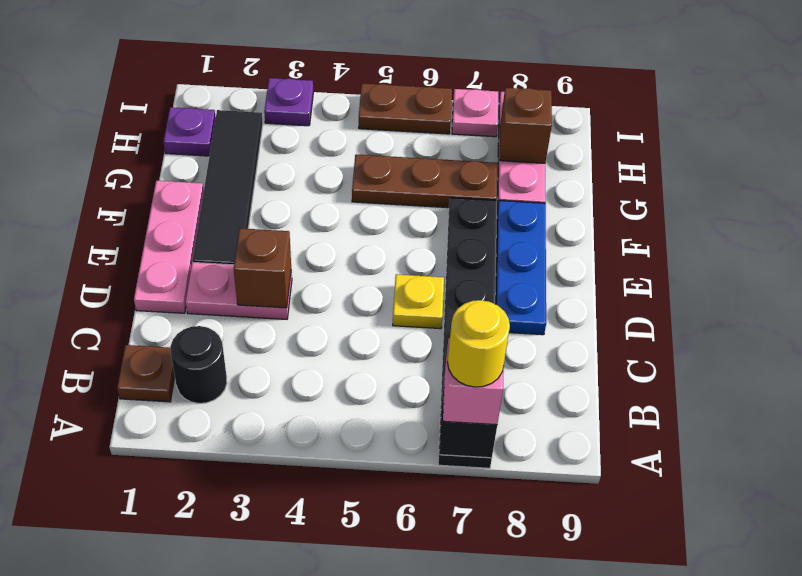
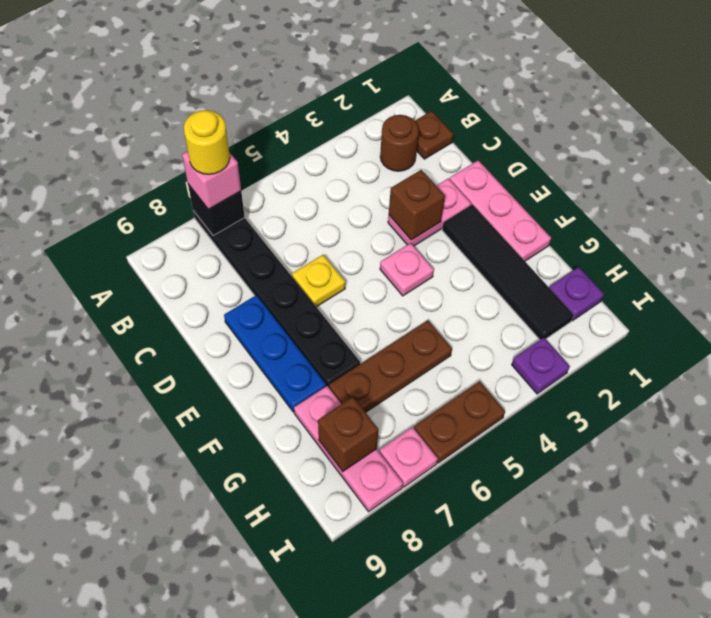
black 1x1 round brick [170,326,227,404] -> brown 1x1 round brick [380,115,419,171]
none -> pink 1x1 plate [380,243,434,296]

